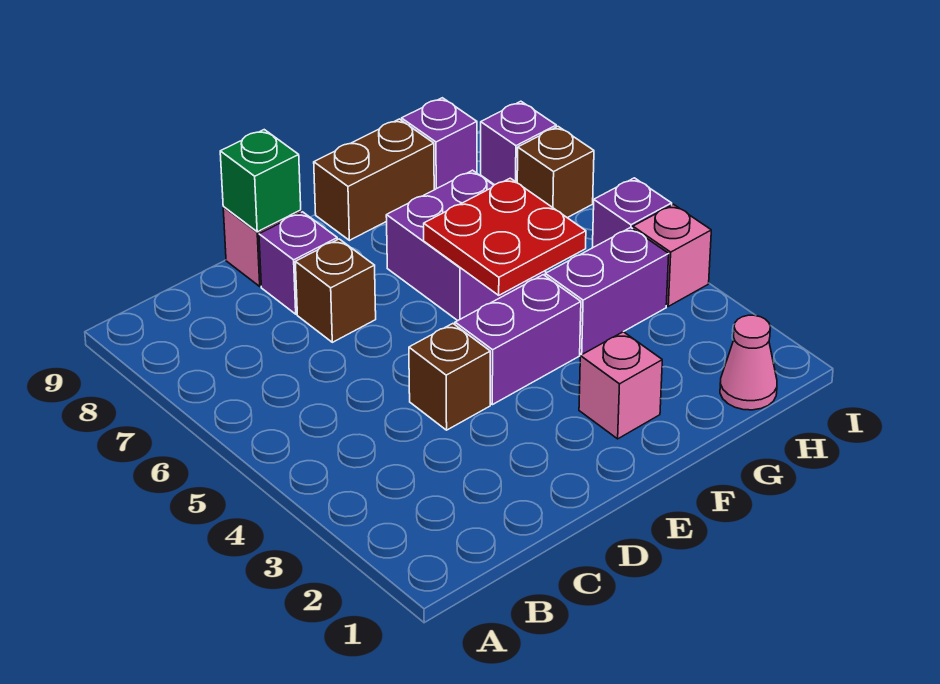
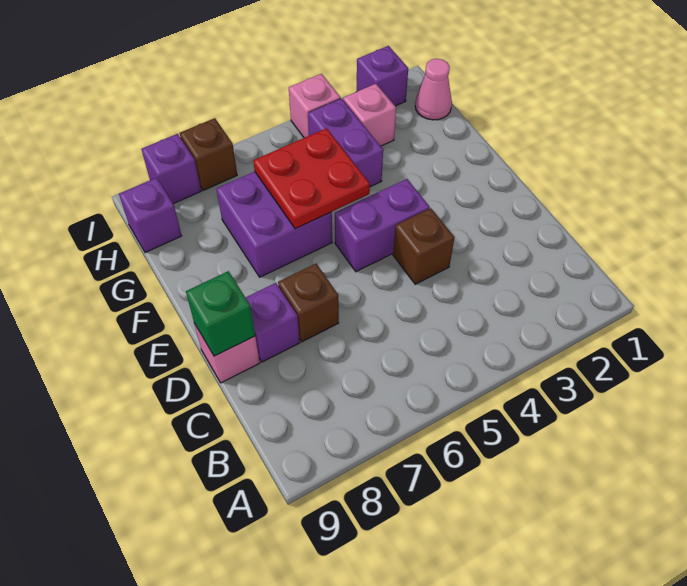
purple 1x2 brick [455,275,581,405] -> purple 1x2 brick turned to [335,179,430,272]
pink 1x1 brick [579,332,662,439] -> pink 1x1 brick moved to [343,84,396,146]
brown 1x2 brick [314,119,434,240] -> none
purple 1x1 brick [592,178,672,248] -> purple 1x1 brick moved to [357,46,408,106]

